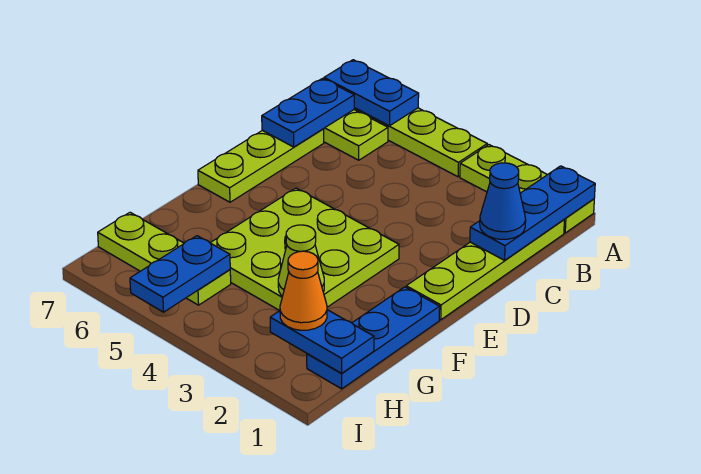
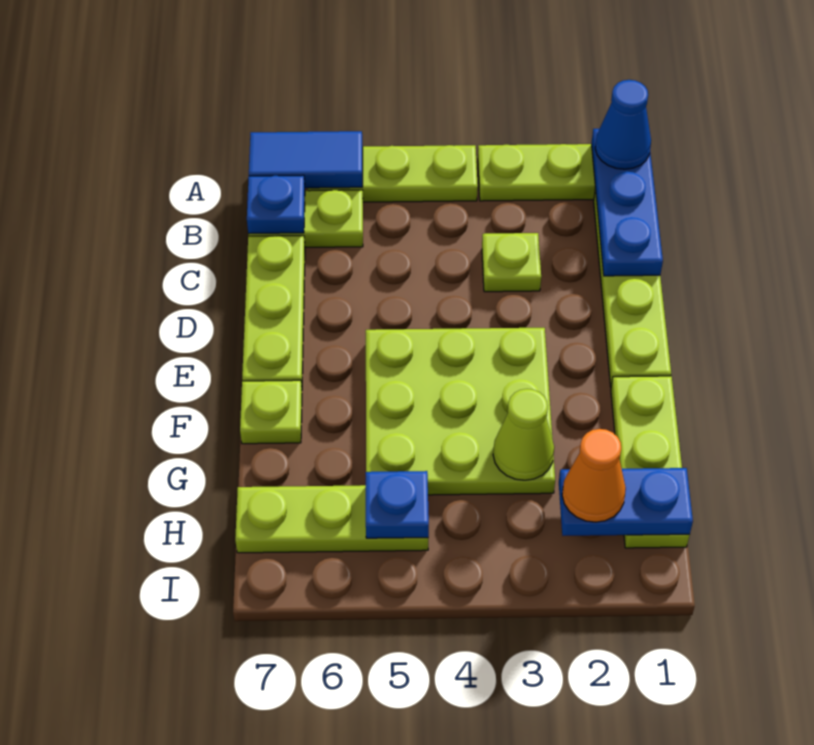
blue 1x2 plate [324,60,419,126] -> blue 1x2 tile [249,131,363,188]
blue 1x2 plate [262,78,354,147] -> blue 1x1 plate [247,175,305,234]
blue 1x1 cone [480,163,526,239] -> blue 1x1 cone moved to [595,80,651,169]
none -> lime 1x1 plate [482,233,541,292]
blue 1x3 plate [307,287,440,389] -> lime 1x3 plate [611,376,689,548]
none -> lime 1x1 plate [240,380,302,444]
blue 1x2 plate [130,236,230,312] -> blue 1x1 plate [366,471,429,538]

